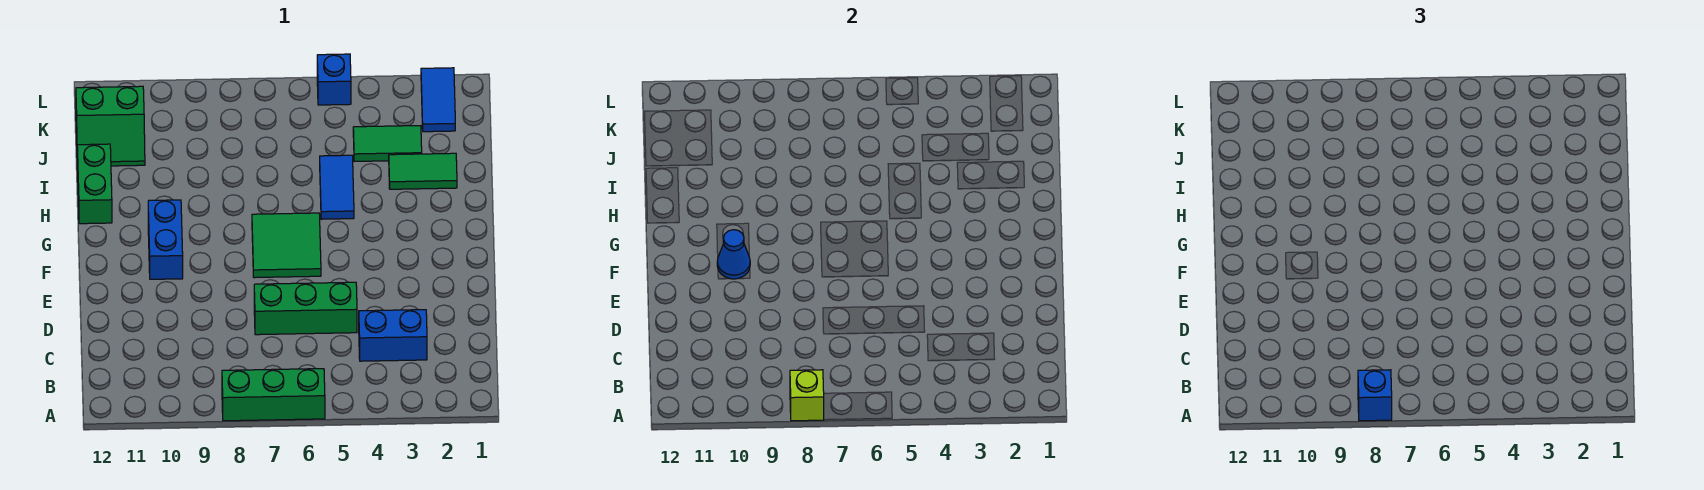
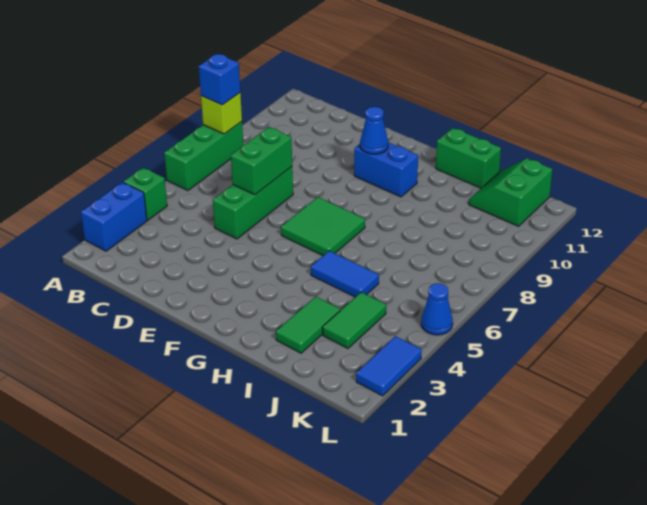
none -> green 1x1 brick [124,168,167,220]
blue 1x2 brick [359,310,427,361] -> blue 1x2 brick moved to [81,182,147,251]
none -> green 1x2 brick [231,127,292,195]
blue 1x2 tile [421,68,455,132] -> blue 1x2 tile turned to [356,336,422,396]
blue 1x1 brick [317,54,351,105] -> blue 1x1 cone [421,283,453,335]

